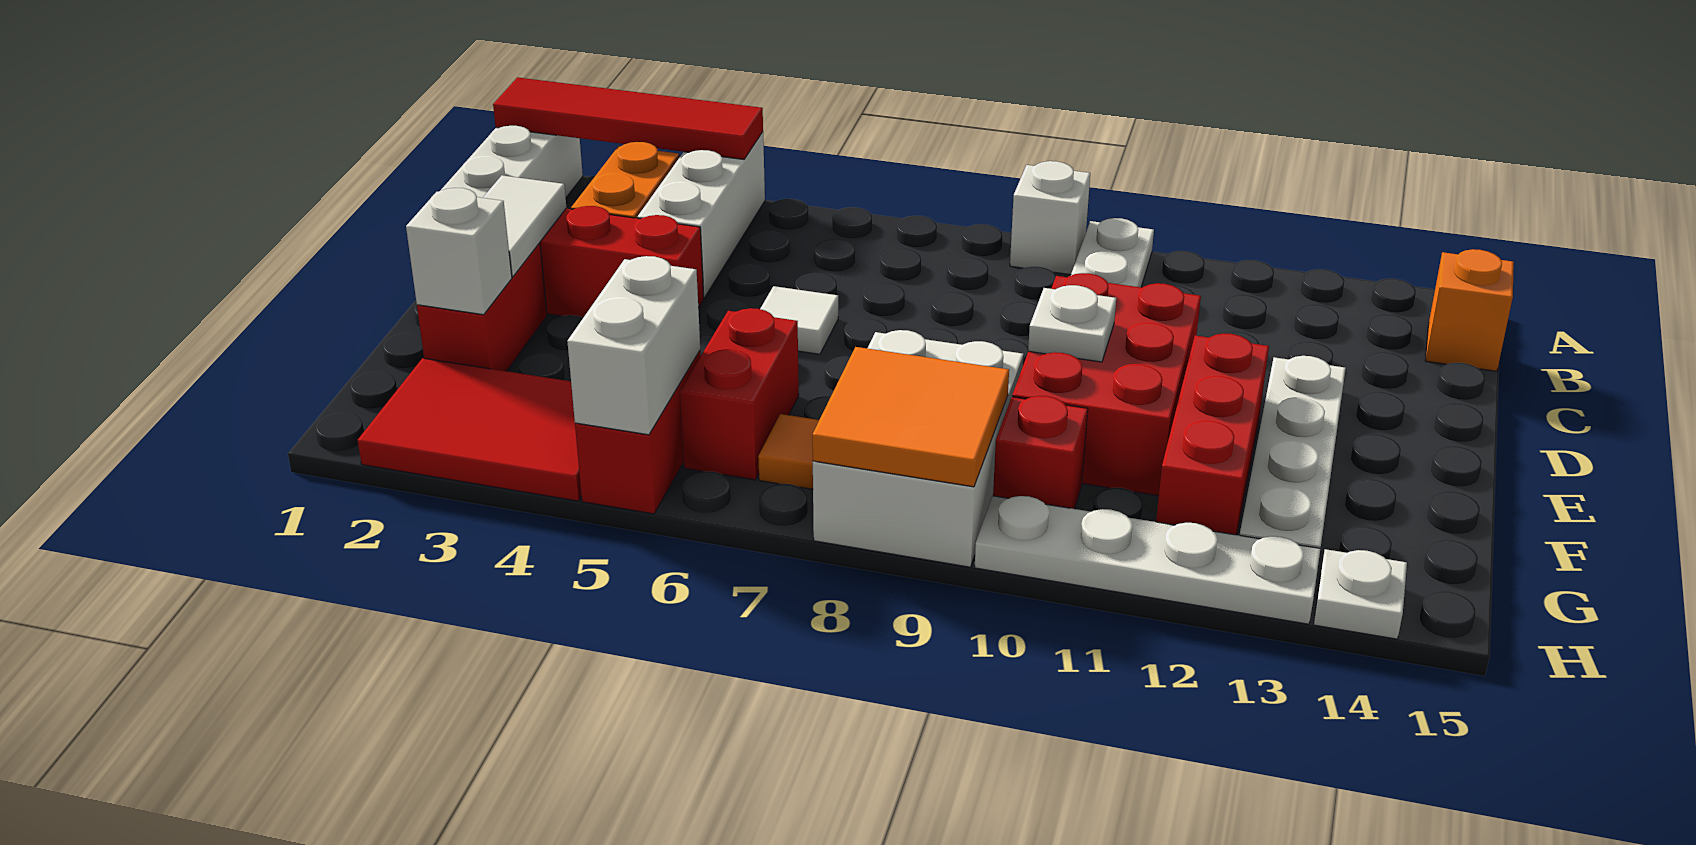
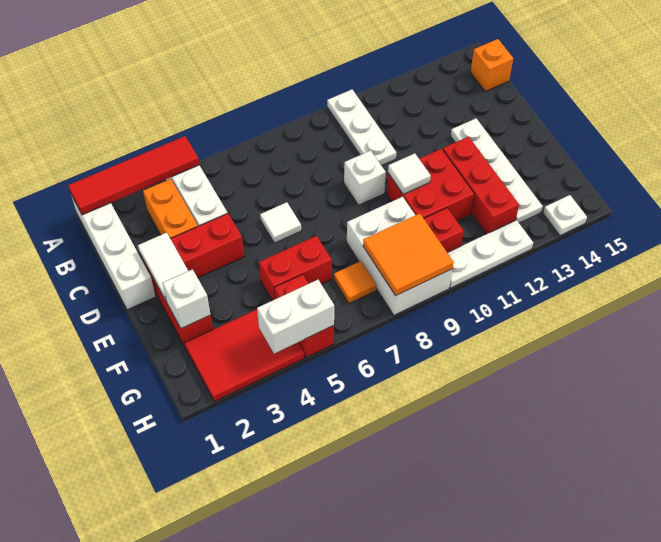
white 1x1 brick [1010,161,1090,275] -> white 1x1 brick moved to [344,151,386,205]
red 2x3 brick [1012,273,1201,496] -> red 2x2 brick [386,149,474,221]
white 1x1 plate [1028,285,1116,362] -> white 1x1 tile [388,153,431,194]
red 1x2 brick [680,308,799,480] -> red 1x2 brick turned to [259,236,332,301]
white 1x2 brick [567,256,700,435] -> white 1x2 brick turned to [257,280,334,353]
white 1x4 plate [975,496,1320,624] -> white 1x3 plate [448,220,533,288]

